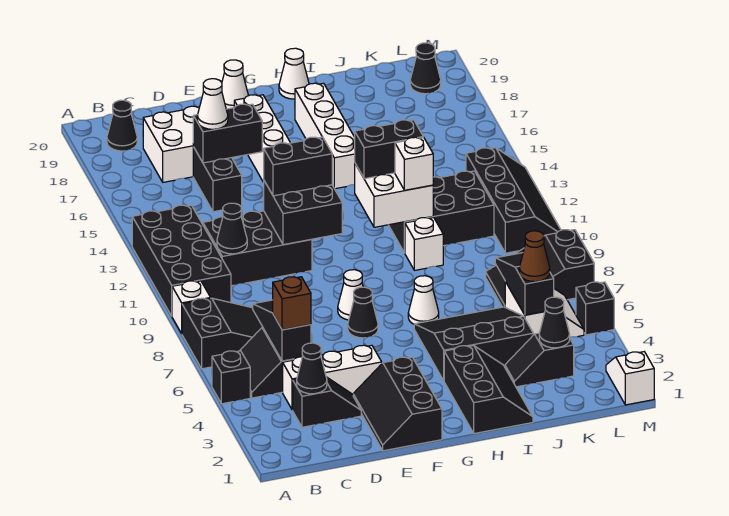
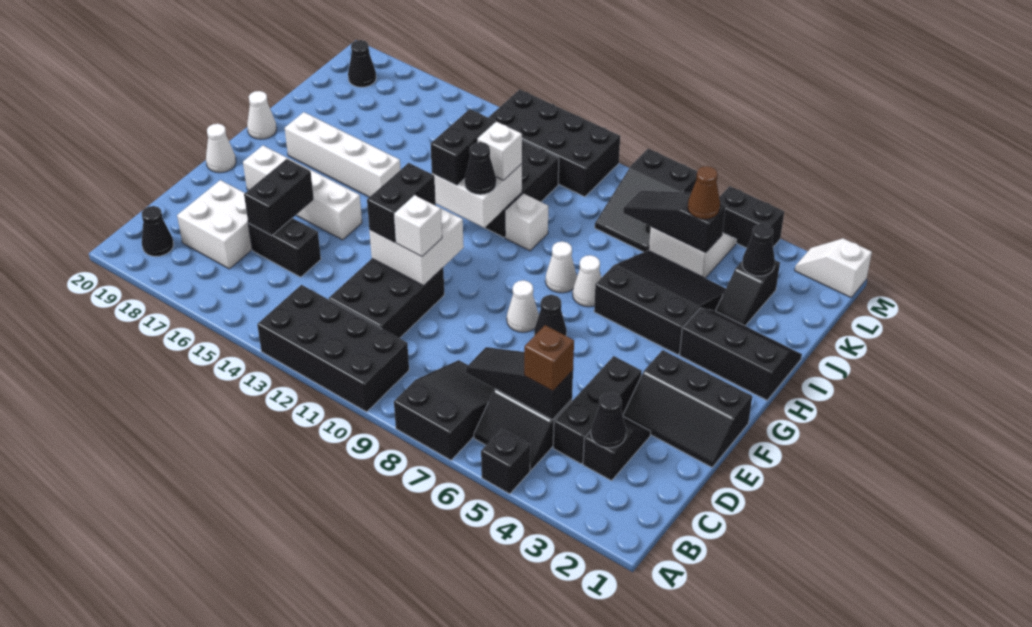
white 1x1 brick [172,281,210,334] -> white 1x1 brick moved to [394,195,442,257]
white 1x3 brick [283,345,382,410] -> black 1x3 brick [553,356,642,464]
black 1x1 cone [217,203,247,254] -> black 1x1 cone moved to [465,142,496,195]
white 1x1 cone [197,79,228,129] -> white 1x1 cone moved to [545,242,577,293]
black 2x2 brick [264,181,342,245] -> white 2x2 brick [369,208,464,286]
black 3x3 slope [414,307,533,380] -> black 3x3 slope turned to [594,250,726,355]
black 2x4 slope [466,148,561,253] -> black 2x4 brick [488,89,620,197]
black 1x1 brick [576,282,614,335] -> black 1x2 brick [719,186,784,248]

